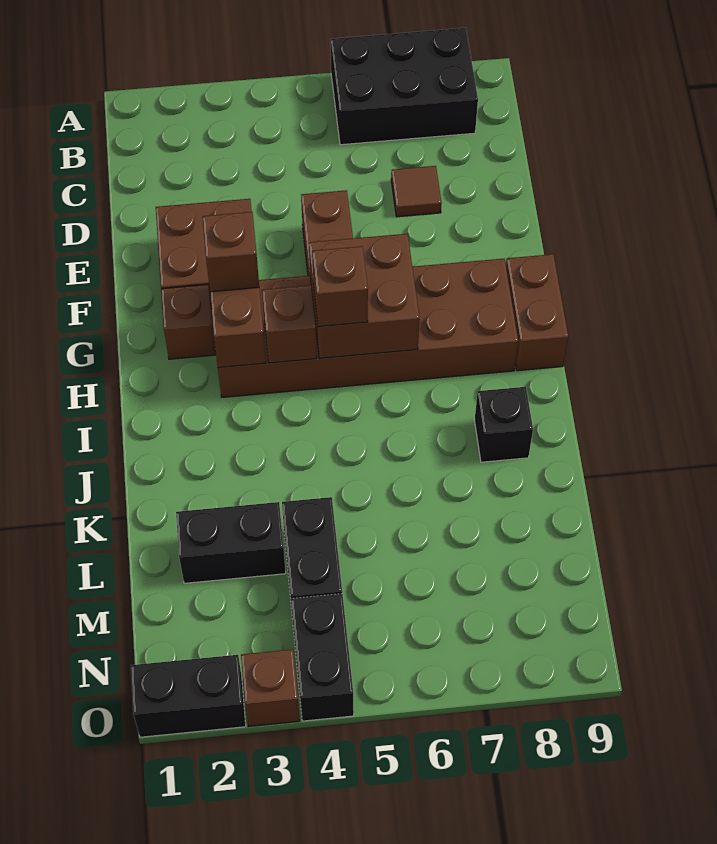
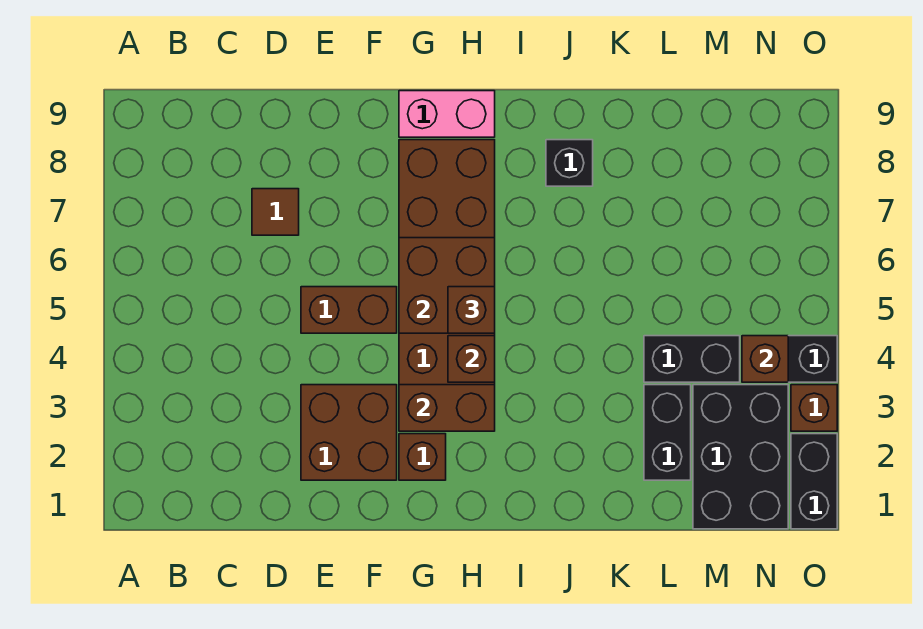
black 2x3 brick [331,28,478,145] -> black 2x3 brick moved to [693,385,788,529]
brown 1x1 brick [203,212,259,292] -> brown 1x1 brick moved to [742,336,788,382]
brown 1x2 brick [506,254,568,371] -> pink 1x2 brick [399,91,495,137]

